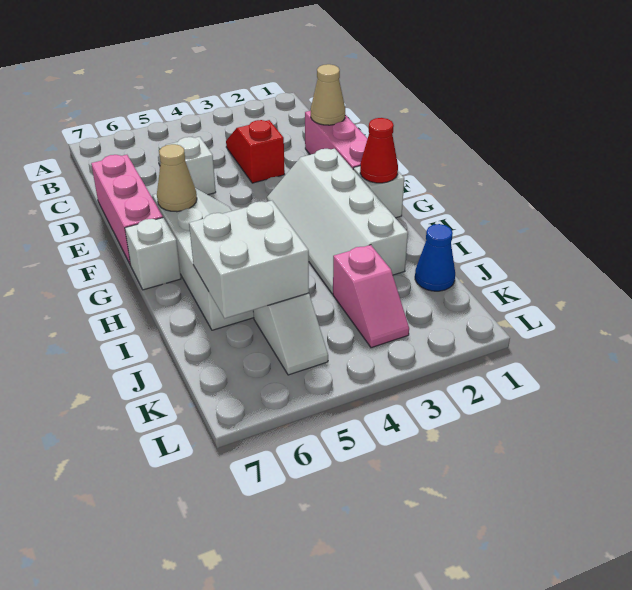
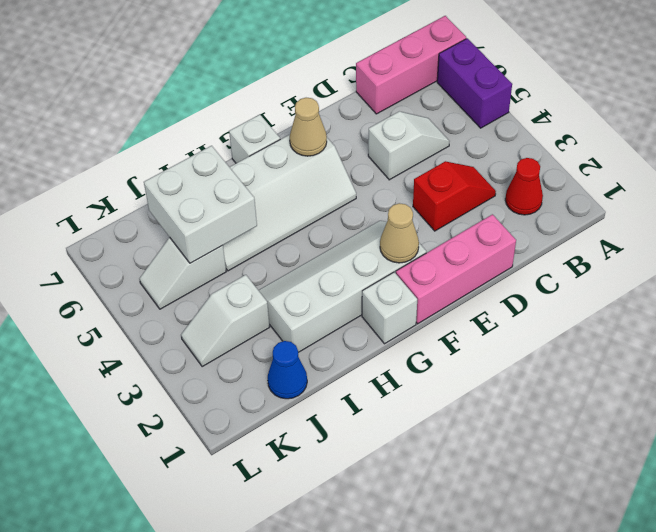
none -> purple 1x2 brick [437,38,512,128]
tan 1x1 cone [311,64,345,125] -> tan 1x1 cone moved to [380,203,419,263]
pink 1x3 brick [91,155,163,265] -> pink 1x3 brick moved to [356,16,466,114]
red 1x1 cone [360,118,398,183] -> red 1x1 cone moved to [505,158,543,215]
pink 1x2 slope [333,245,409,348] -> white 1x2 slope [181,275,269,367]

